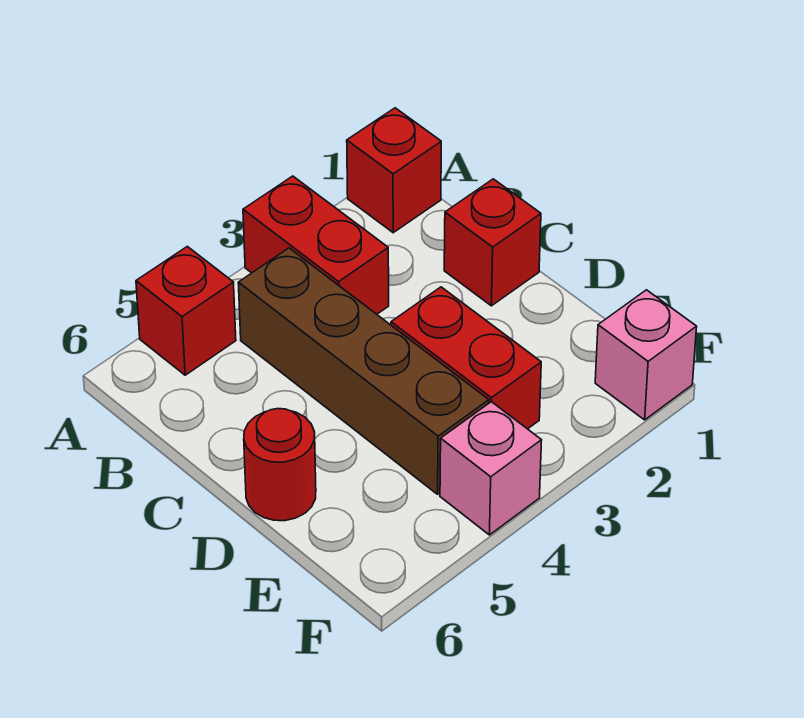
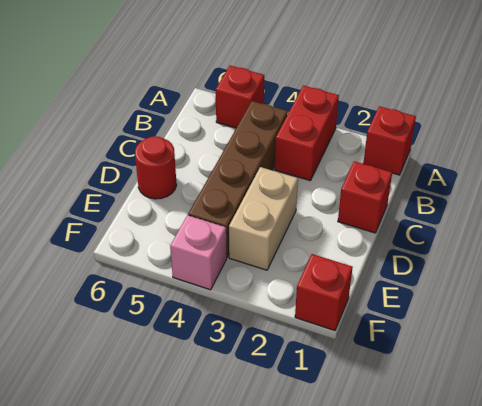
red 1x2 brick [391,287,541,429] -> tan 1x2 brick [229,167,298,270]
pink 1x1 brick [595,290,697,420] -> red 1x1 brick [295,254,353,330]

